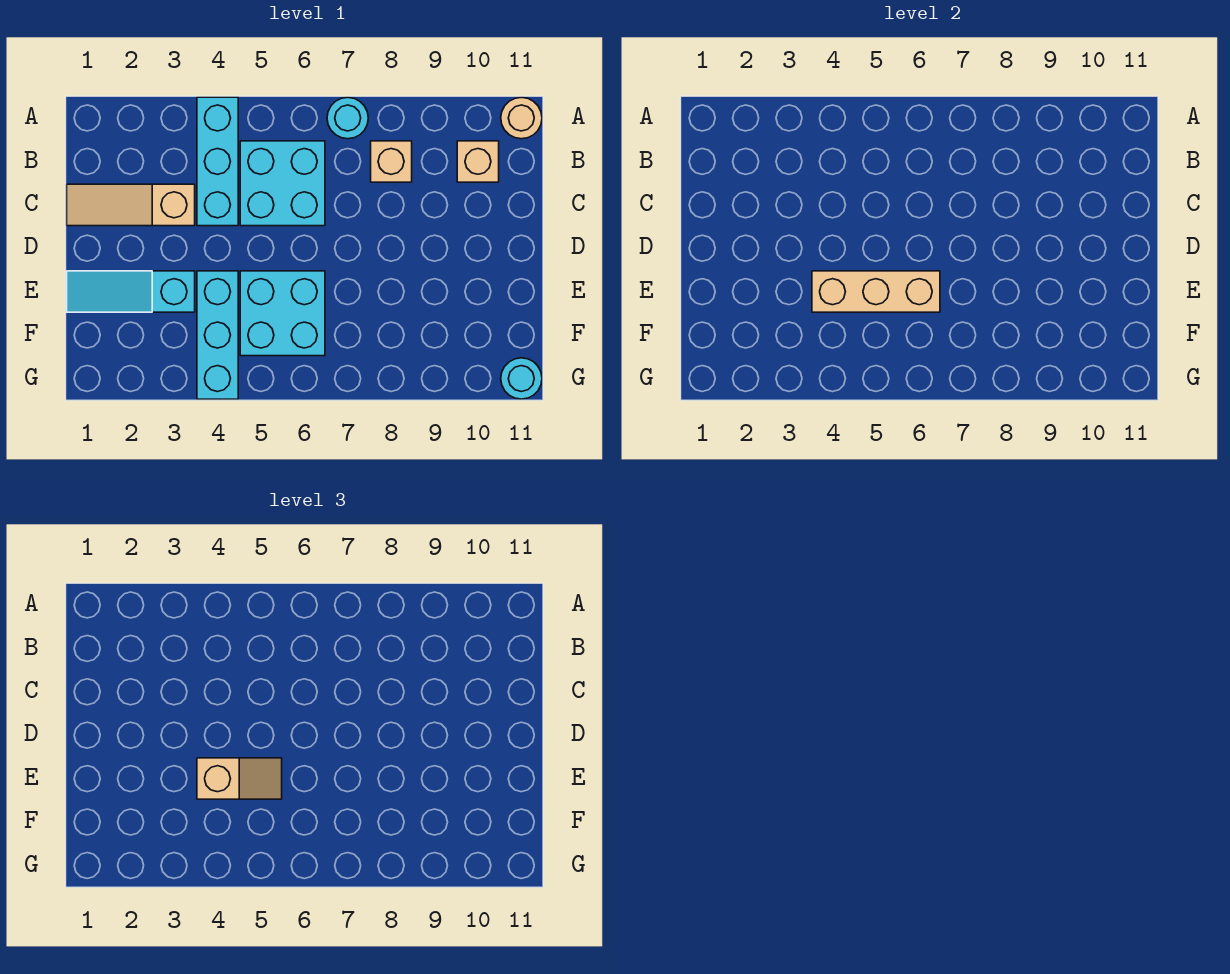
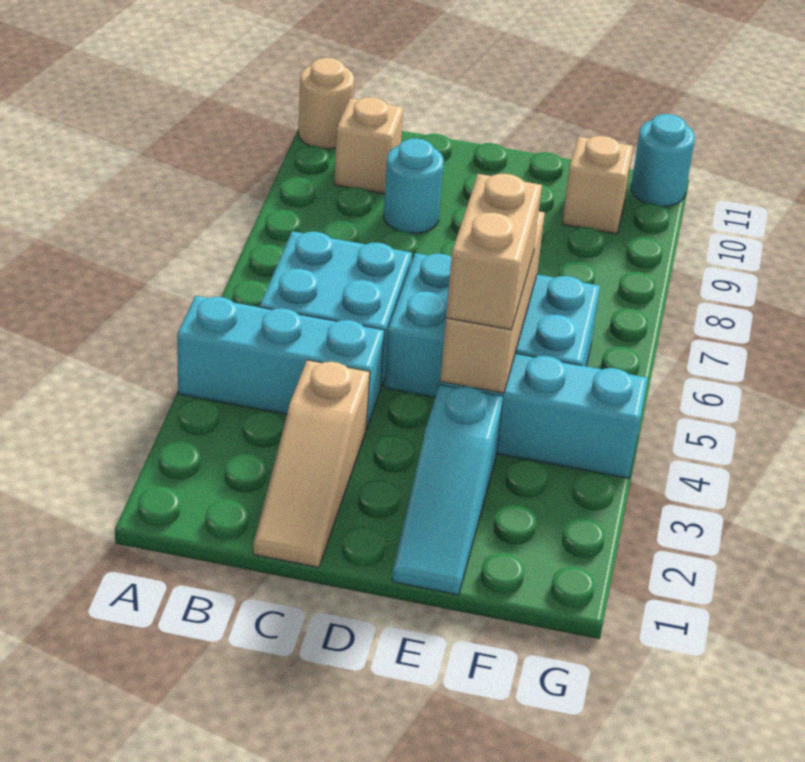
cyan 1x1 round brick [327,97,368,139] -> cyan 1x1 round brick moved to [383,139,444,234]
tan 1x1 brick [371,141,412,182] -> tan 1x1 brick moved to [562,136,633,234]
tan 1x2 slope [197,758,282,799] -> tan 1x2 brick [446,174,542,330]
cyan 2x2 brick [240,271,325,356] -> cyan 2x3 brick [384,253,600,397]

